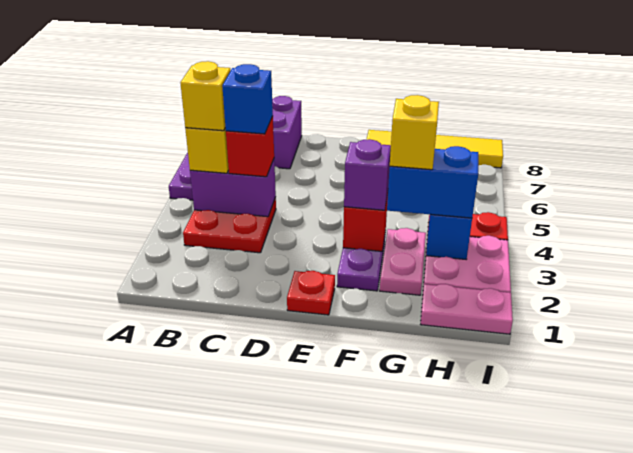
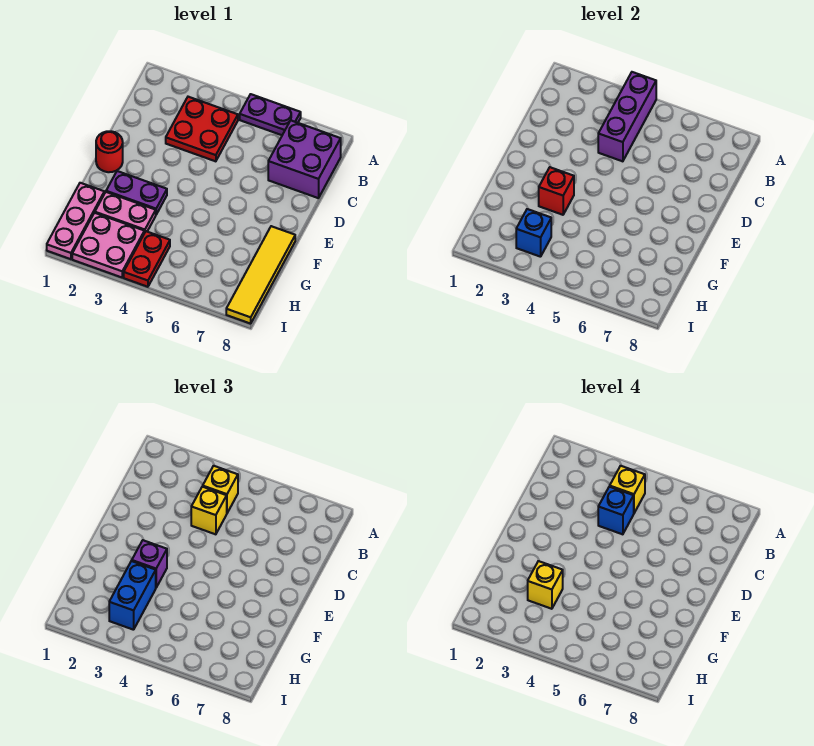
purple 1x2 brick [190,159,276,217] -> purple 1x3 brick [598,72,656,161]
red 1x1 brick [226,116,274,177] -> yellow 1x1 brick [191,487,227,534]
red 1x1 plate [287,271,335,315] -> red 1x1 round brick [96,131,123,172]
pink 1x2 plate [421,284,513,334] -> pink 1x3 plate [47,183,104,259]

